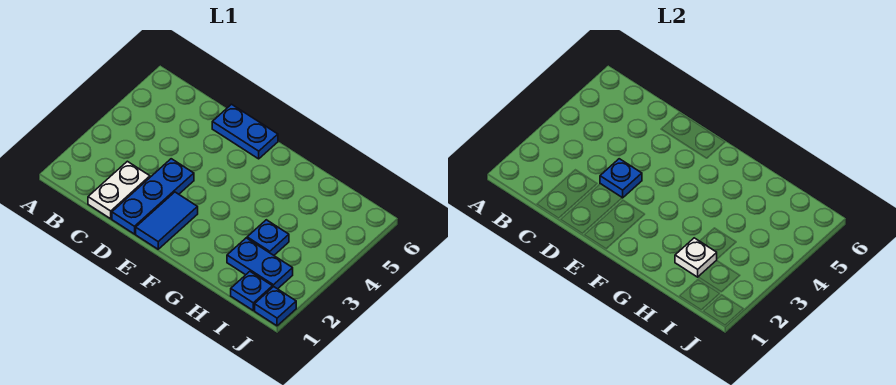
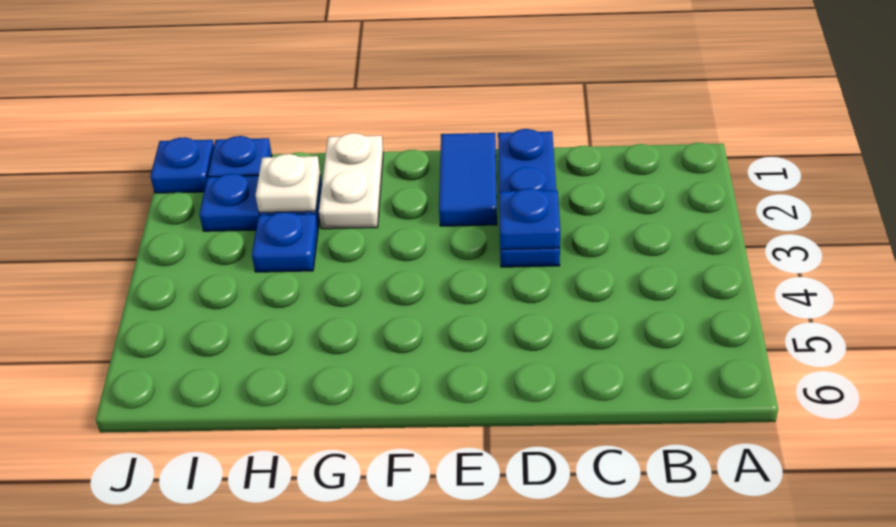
white 1x2 plate [88,161,150,219] -> white 1x2 plate moved to [319,133,383,229]
blue 1x2 plate [212,104,278,159] -> none

